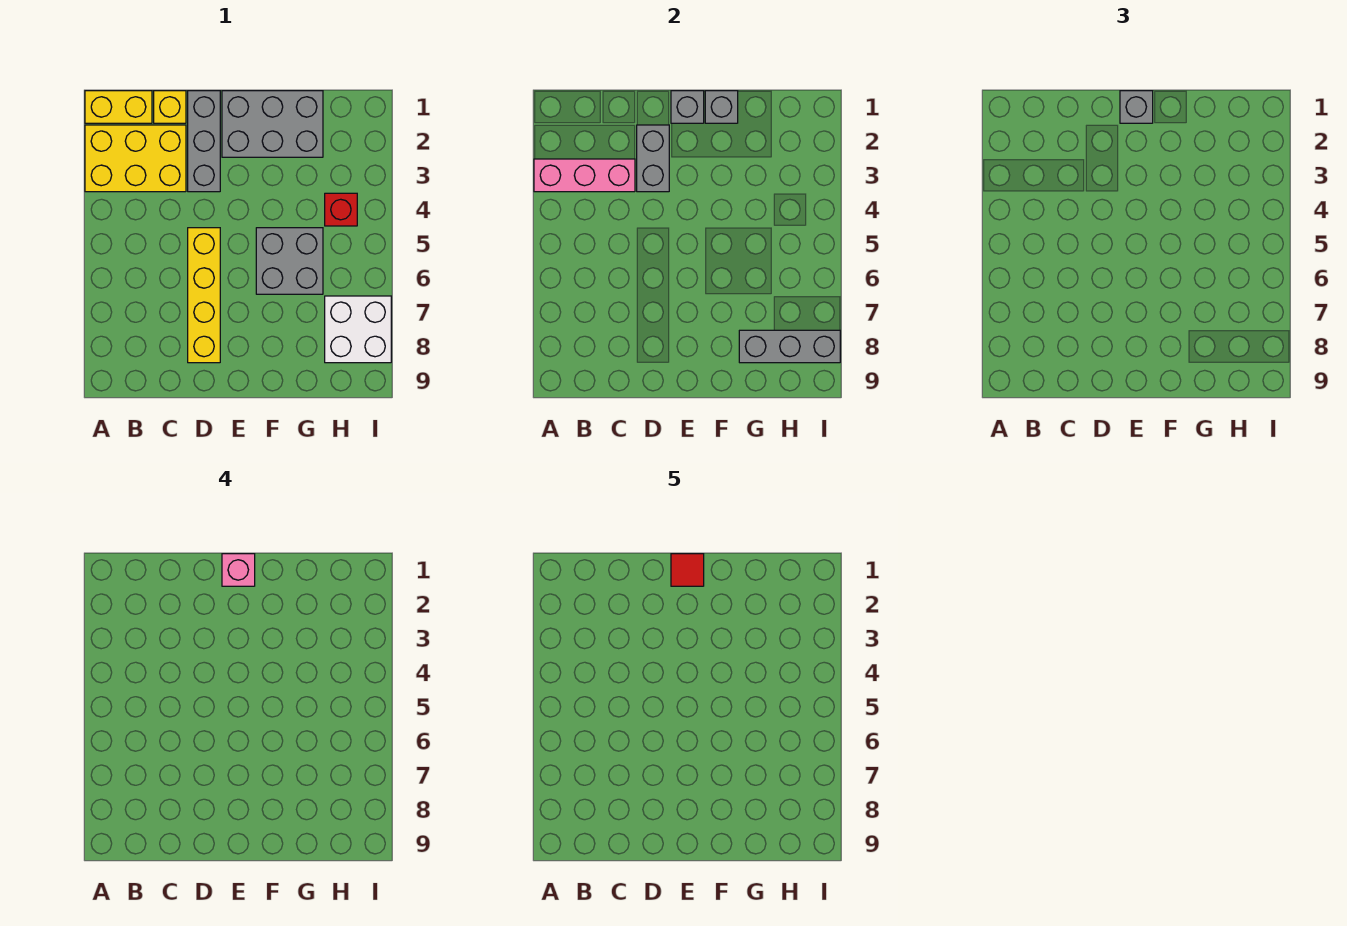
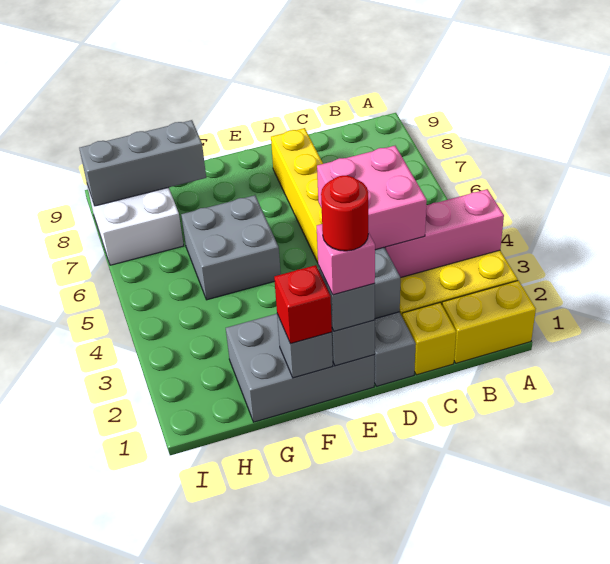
none -> pink 2x2 brick [317,146,427,250]
red 1x1 tile [671,554,704,586] -> red 1x1 round brick [321,175,368,251]
red 1x1 brick [325,193,357,226] -> red 1x1 brick moved to [274,265,332,344]

